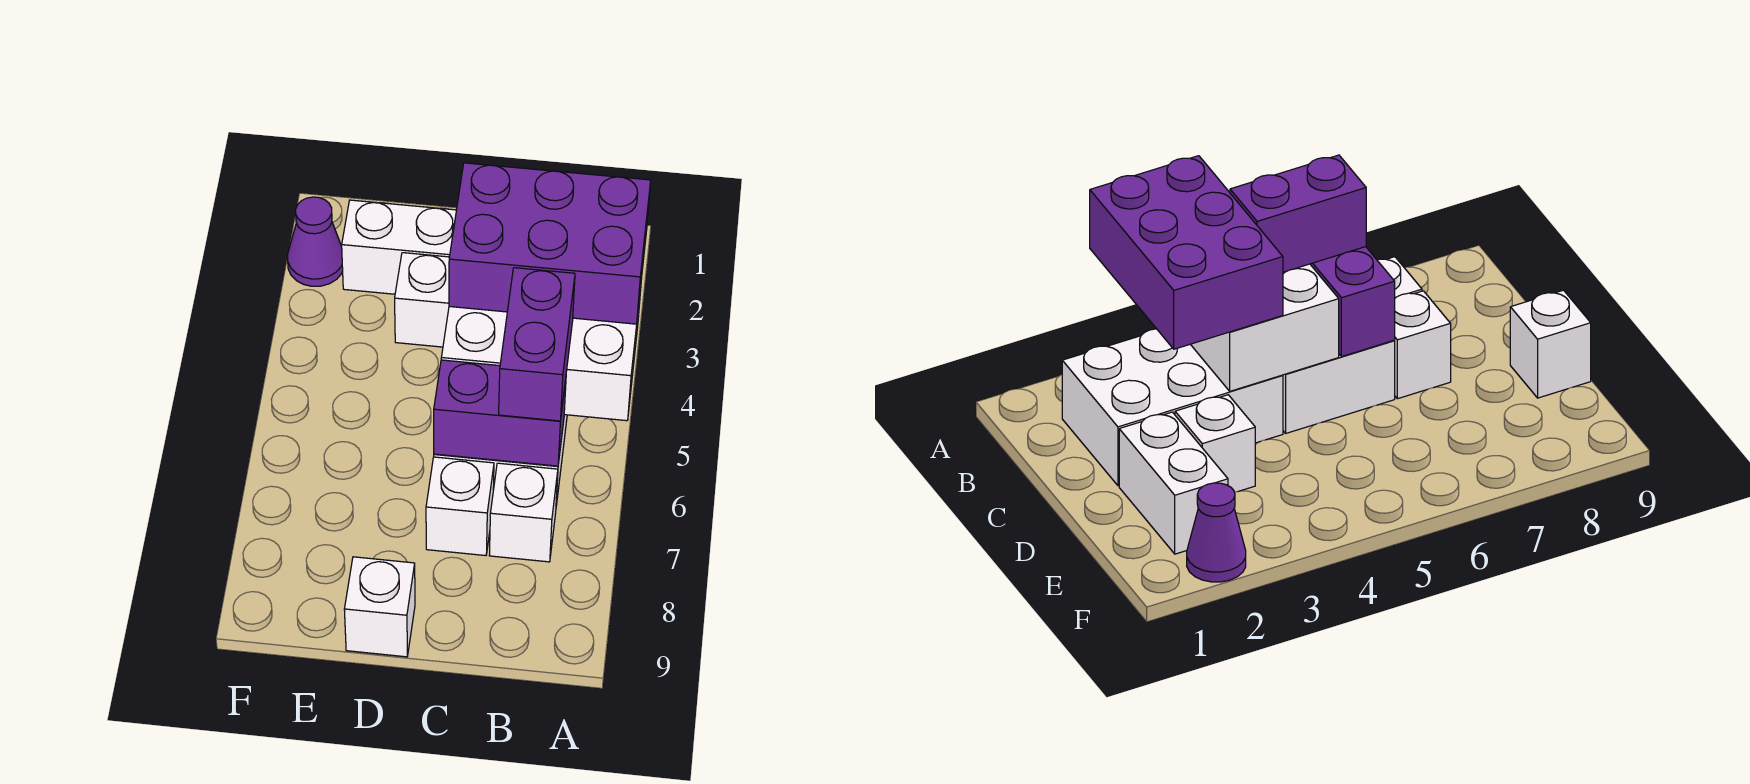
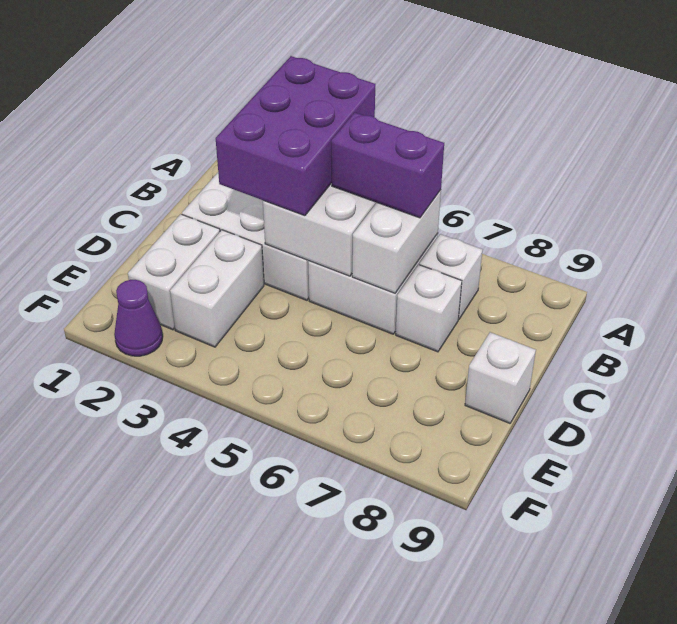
purple 1x2 brick [434,360,566,466] -> white 1x2 brick [352,190,441,293]
white 1x1 brick [395,253,449,347] -> white 1x2 brick [170,230,264,347]

